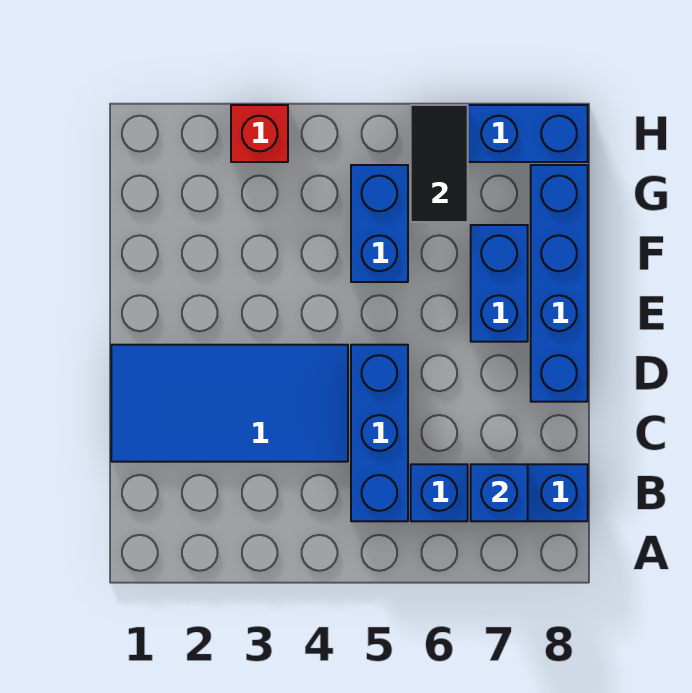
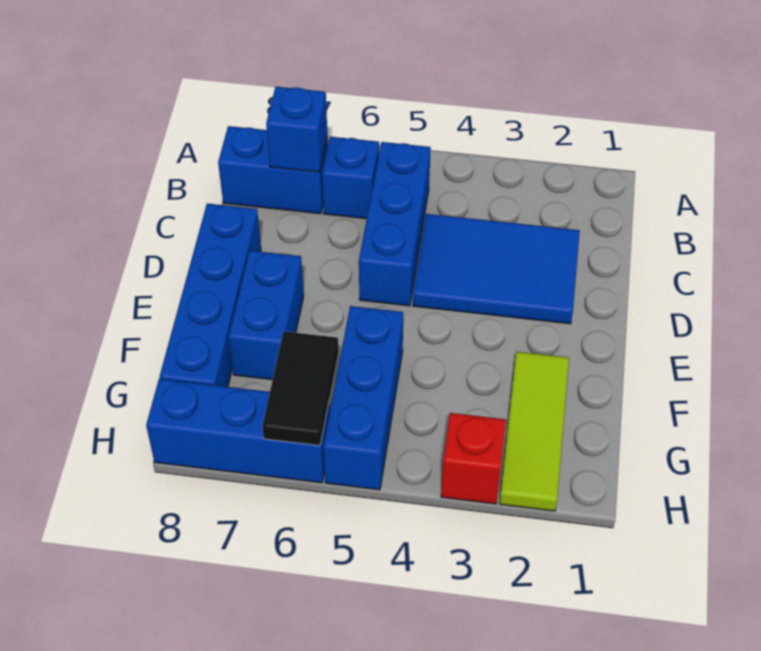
blue 2x4 tile [111,345,348,462] -> blue 2x3 tile [413,214,580,324]
none -> lime 1x3 tile [499,352,569,511]
blue 1x2 brick [351,165,408,282] -> blue 1x3 brick [323,306,403,490]

